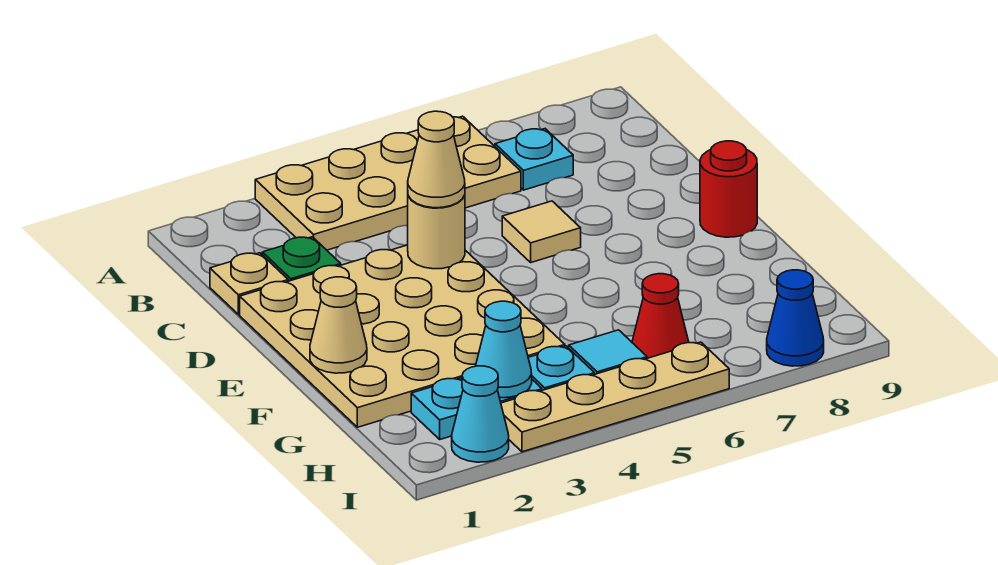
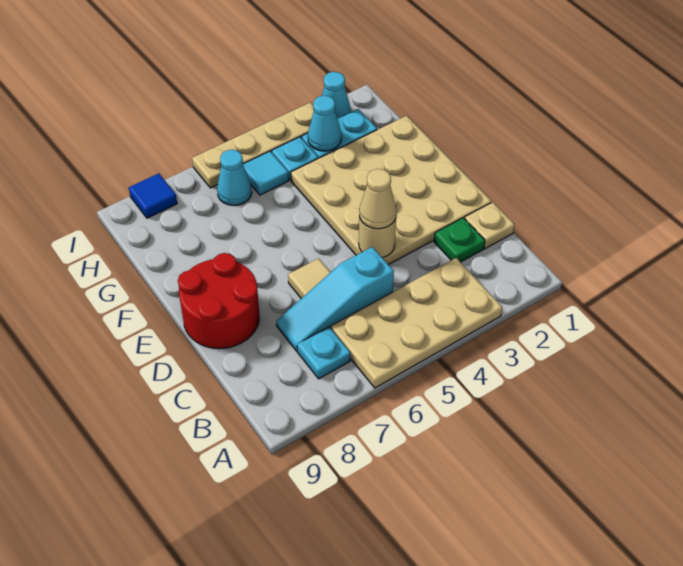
none -> cyan 1x3 slope [276,247,394,351]
red 1x1 round brick [700,141,757,237] -> red 2x2 round brick [178,253,259,349]
tan 1x1 cone [310,277,367,373] -> none
red 1x1 cone [632,274,689,358] -> cyan 1x1 cone [217,150,252,205]
blue 1x1 cone [767,270,824,366] -> blue 1x1 tile [129,173,177,218]

